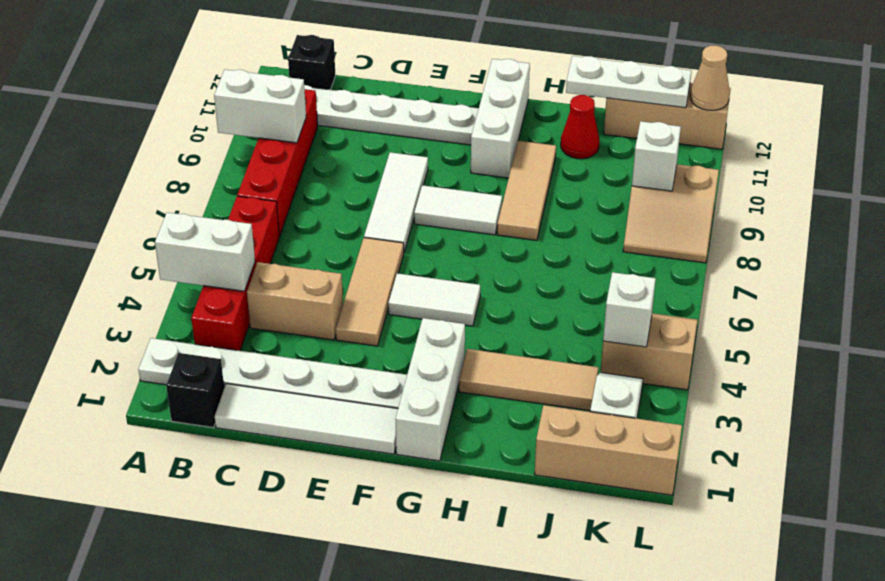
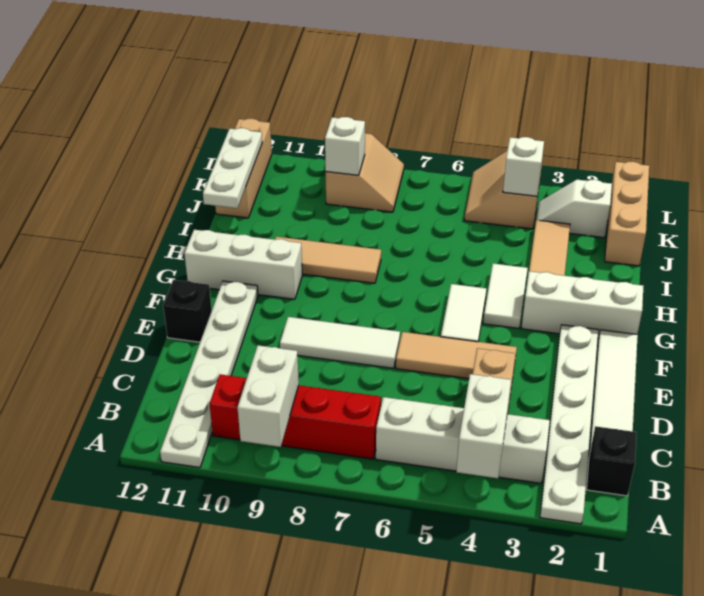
red 1x4 brick [191,196,279,351] -> white 1x4 brick [376,397,550,483]
black 1x1 brick [288,35,335,90] -> black 1x1 brick moved to [163,280,212,342]
white 1x2 tile [414,185,502,235] -> white 1x2 tile moved to [483,263,528,329]
red 1x1 cone [561,95,599,159] -> none
tan 1x1 cone [690,46,730,110] -> none

